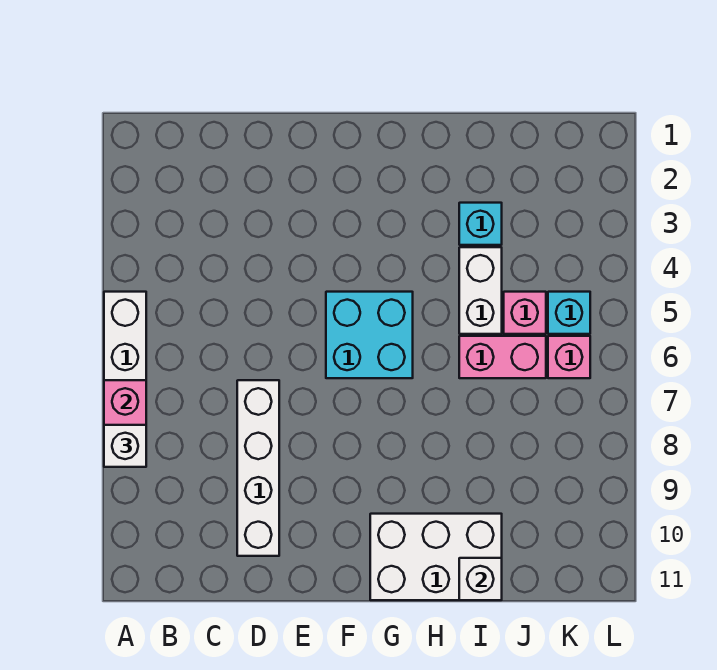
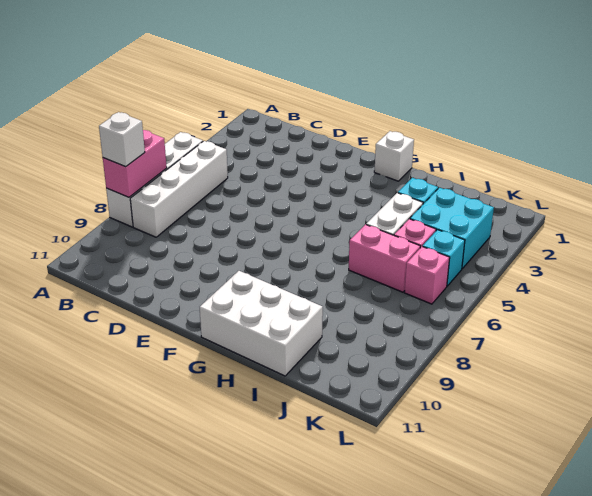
white 1x4 brick [237,380,279,556] -> white 1x4 brick moved to [130,141,228,237]
cyan 2x2 brick [326,292,413,378] -> cyan 2x2 brick moved to [410,188,494,269]
white 1x1 brick [459,558,502,600] -> white 1x1 brick moved to [374,131,414,181]

